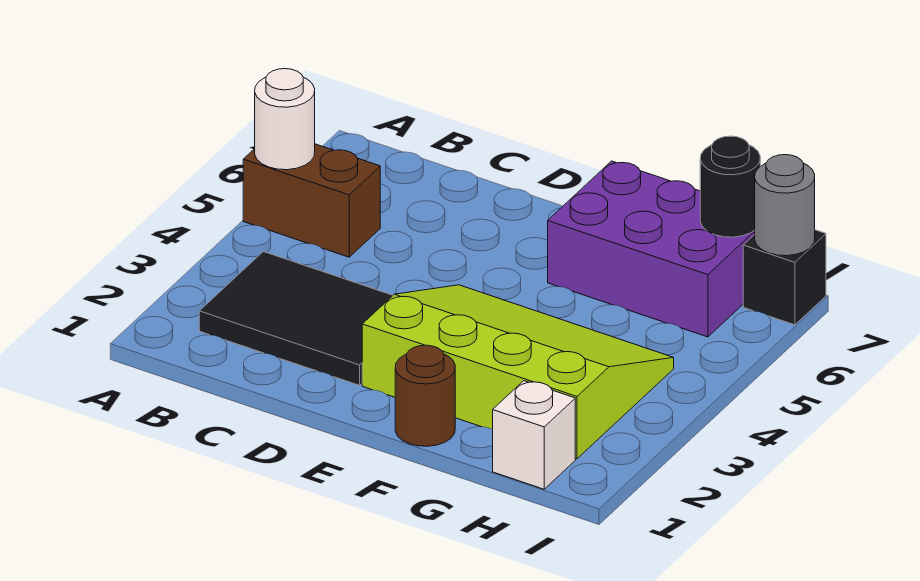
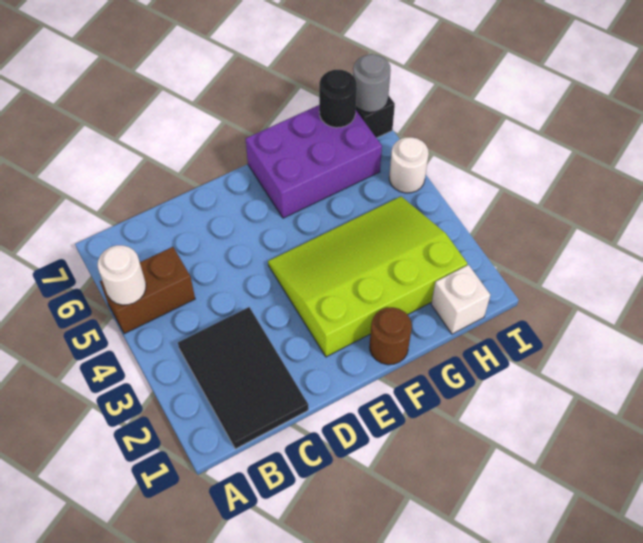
black 2x3 tile [199,252,393,385] -> black 2x3 tile turned to [178,307,308,449]
none -> white 1x1 round brick [389,137,429,193]

